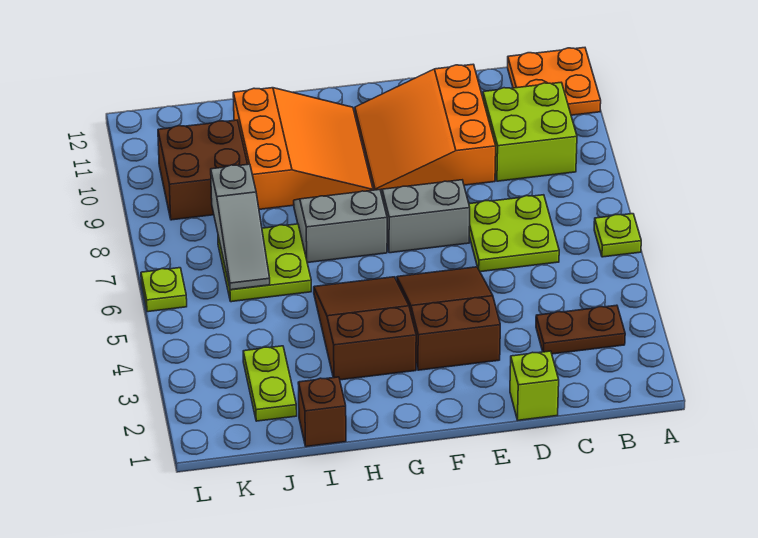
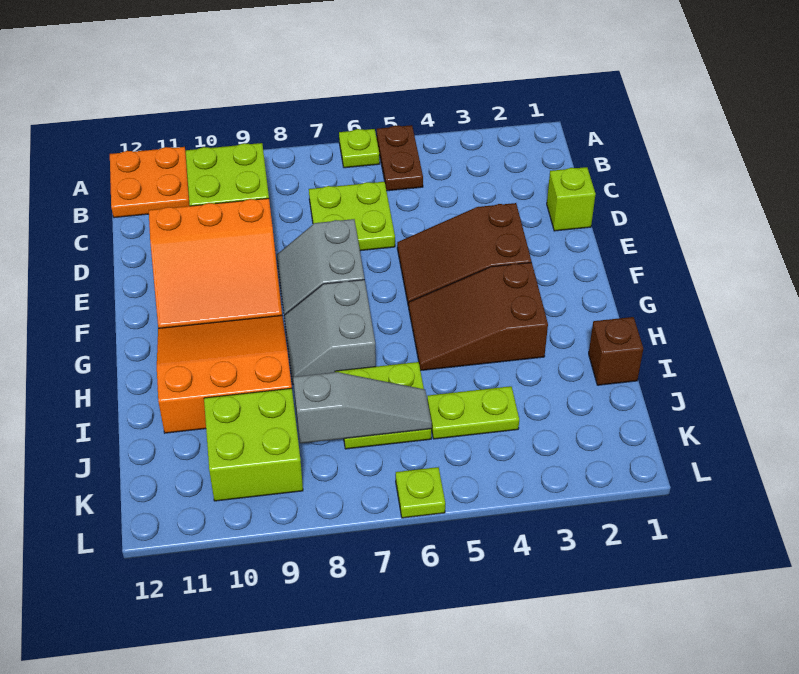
brown 1x2 plate [536,305,625,354] -> brown 1x2 plate moved to [377,125,423,191]
lime 1x2 plate [243,346,297,421] -> lime 1x2 plate moved to [427,386,519,439]
brown 2x2 brick [158,120,248,220] -> lime 2x2 brick [204,388,303,501]

